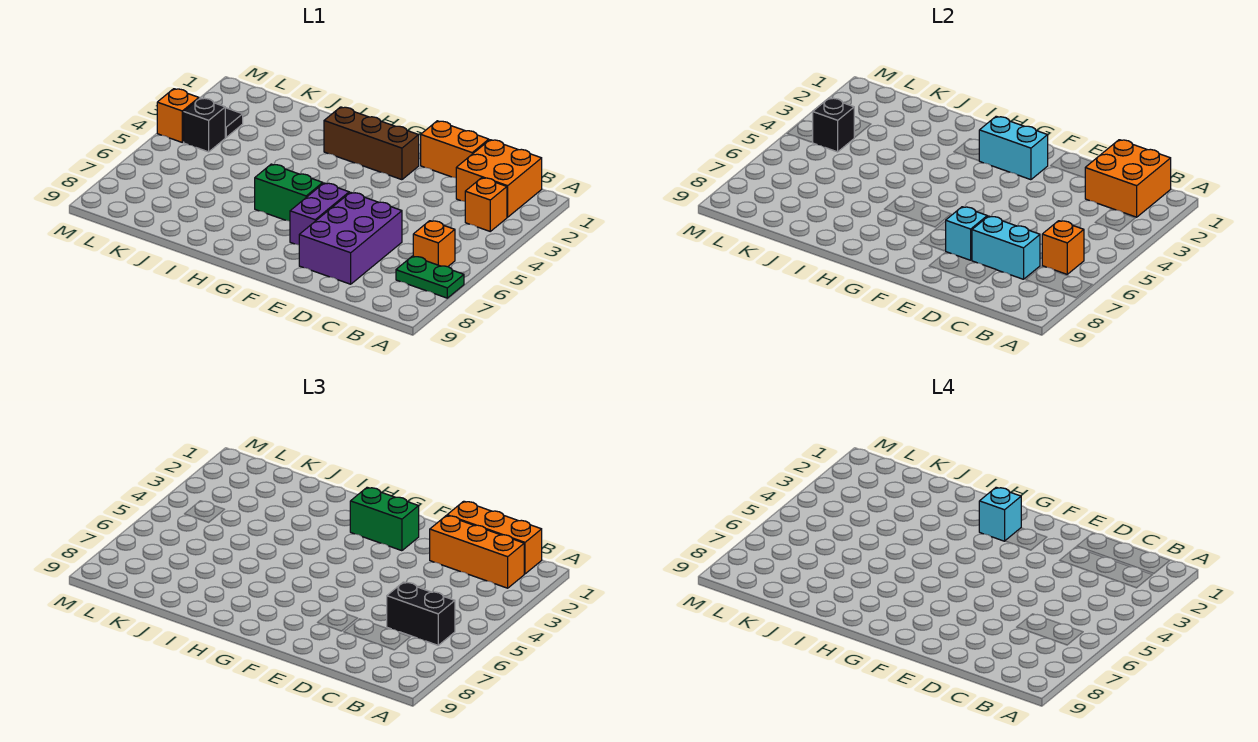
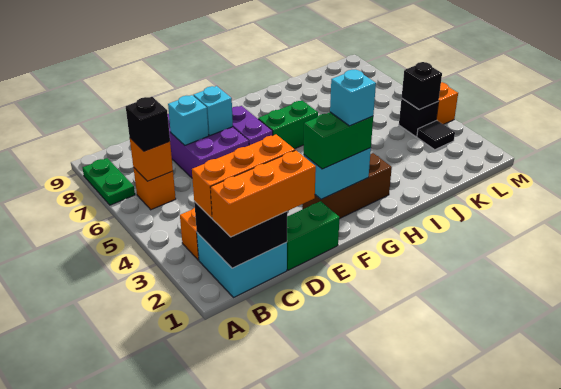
green 1x2 plate [396,256,464,298] -> green 1x2 plate turned to [82,158,135,205]
orange 2x2 brick [456,140,542,217] -> cyan 2x2 brick [197,233,287,298]
orange 2x2 brick [1085,140,1171,217] -> black 2x2 brick [194,202,287,268]
black 1x2 brick [387,582,455,645] -> black 1x1 brick [126,97,170,151]
cyan 1x2 brick [972,216,1040,279] -> cyan 1x1 brick [168,95,209,145]
orange 1x2 brick [421,121,489,178] -> green 1x2 brick [287,201,340,270]

